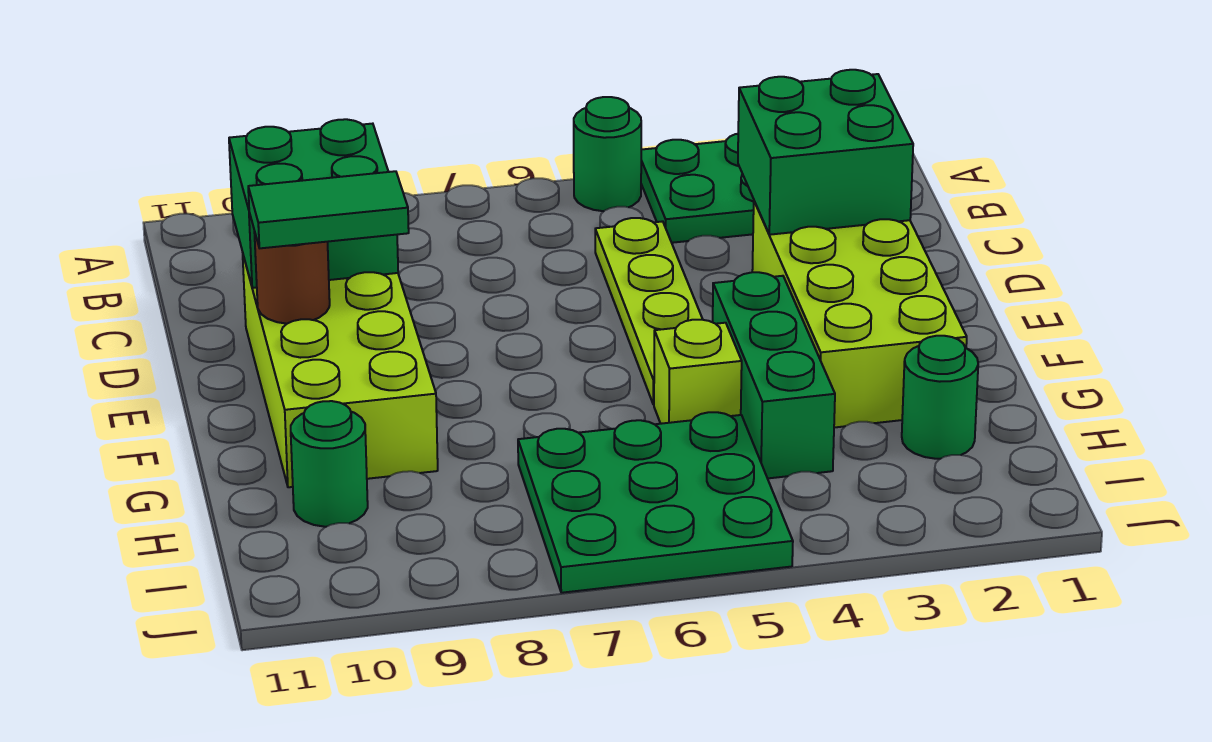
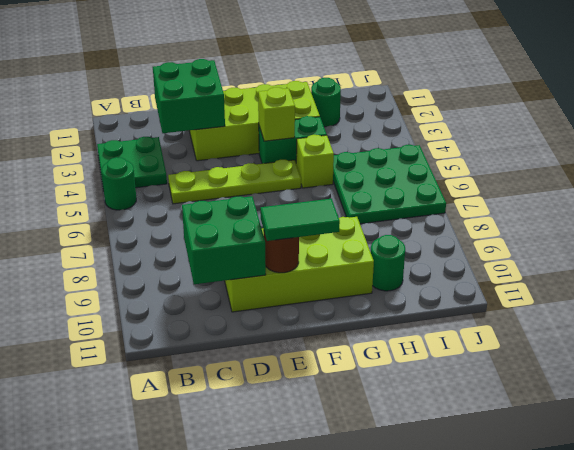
green 1x2 tile [248,171,409,248] -> green 1x2 tile turned to [260,199,340,241]
green 1x3 brick [713,272,835,478] -> green 1x2 brick [259,116,327,164]
none -> lime 1x1 brick [258,87,295,141]

